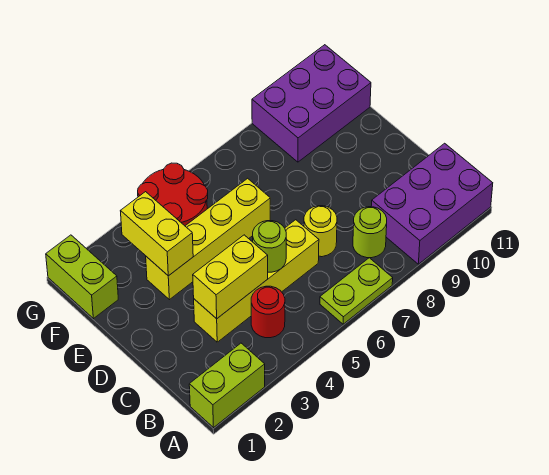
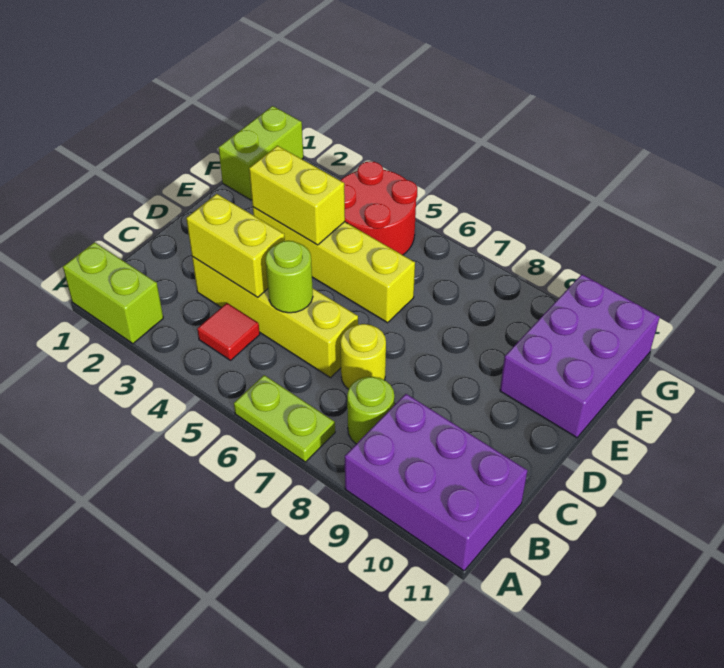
red 1x1 round brick [251,286,285,338] -> red 1x1 tile [197,303,260,360]
yellow 1x2 brick [121,192,193,276] -> yellow 1x2 brick turned to [249,146,345,245]
purple 2x3 brick [252,45,371,162] -> purple 2x3 brick turned to [500,274,660,438]

